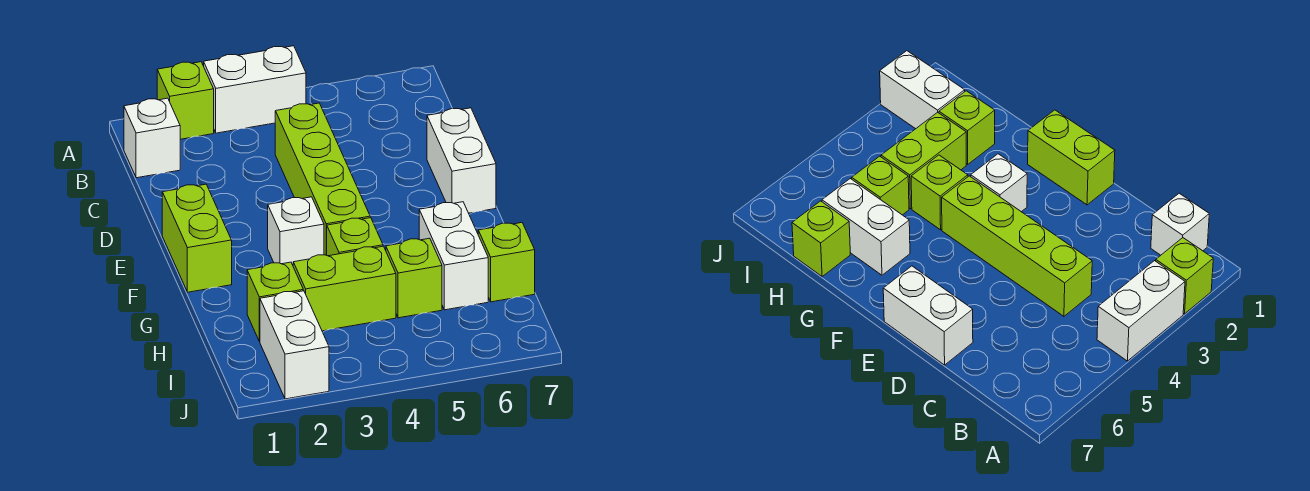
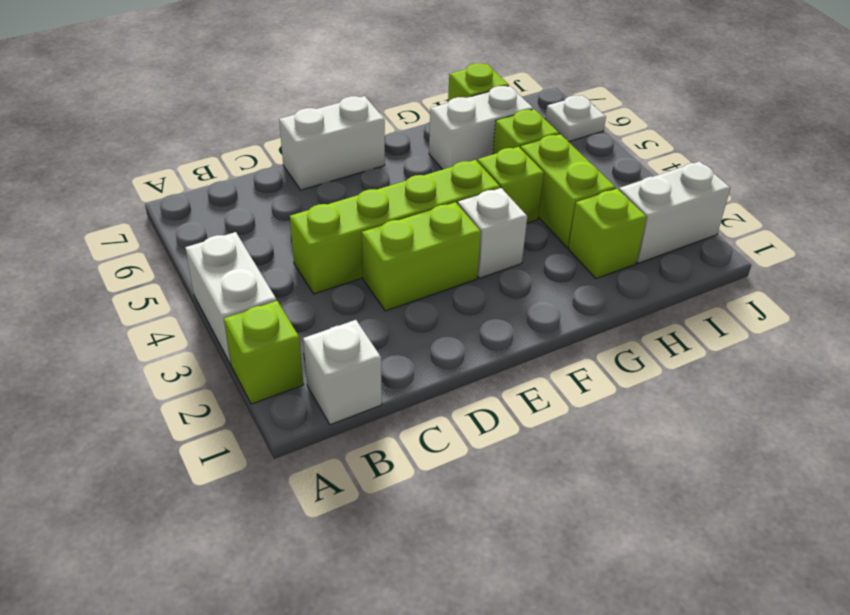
lime 1x2 brick [162,184,232,292] -> lime 1x2 brick moved to [362,202,481,311]
none -> white 1x1 plate [545,95,606,142]

